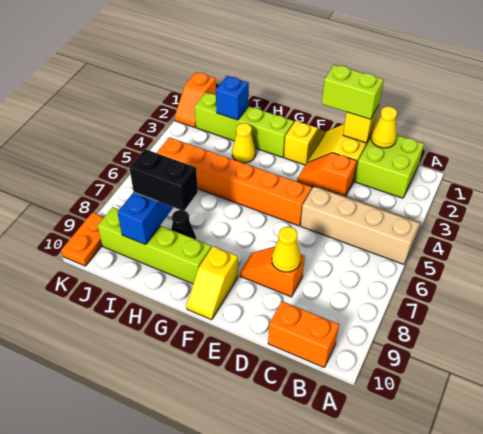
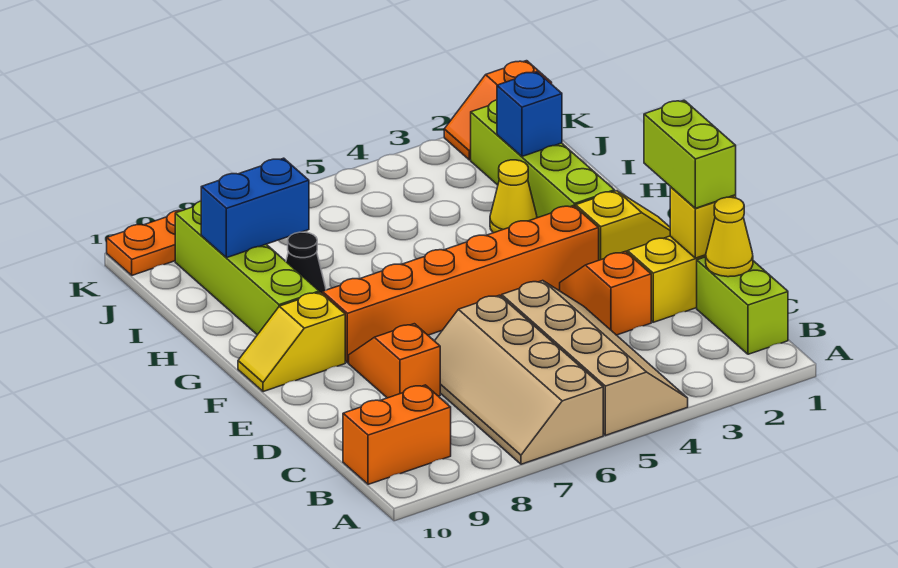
none -> tan 2x4 slope [435,295,603,464]
lime 2x2 brick [355,135,424,198] -> lime 1x2 brick [697,257,788,354]
orange 1x2 brick [268,301,339,367] -> orange 1x2 brick turned to [343,385,451,484]
yellow 1x1 cone [272,227,301,272] -> none
orange 1x6 brick [157,137,312,226] -> orange 1x6 brick turned to [322,206,599,363]
black 1x2 brick [129,149,198,211] -> none

